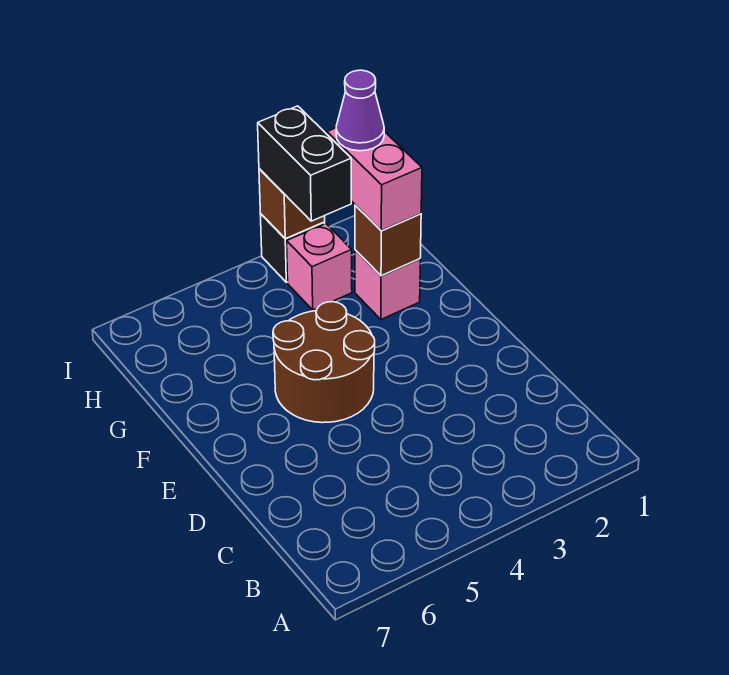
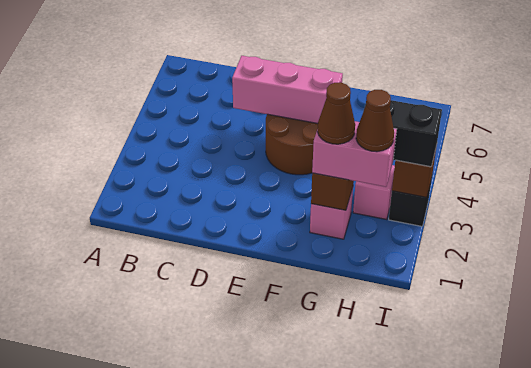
none -> pink 1x3 brick [232,56,343,123]
none -> brown 1x1 cone [318,82,355,144]
purple 1x1 cone [336,70,384,151] -> brown 1x1 cone [356,90,394,152]

